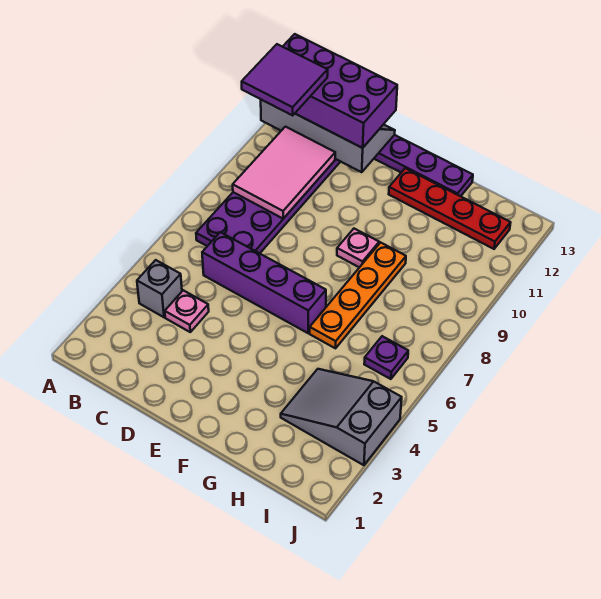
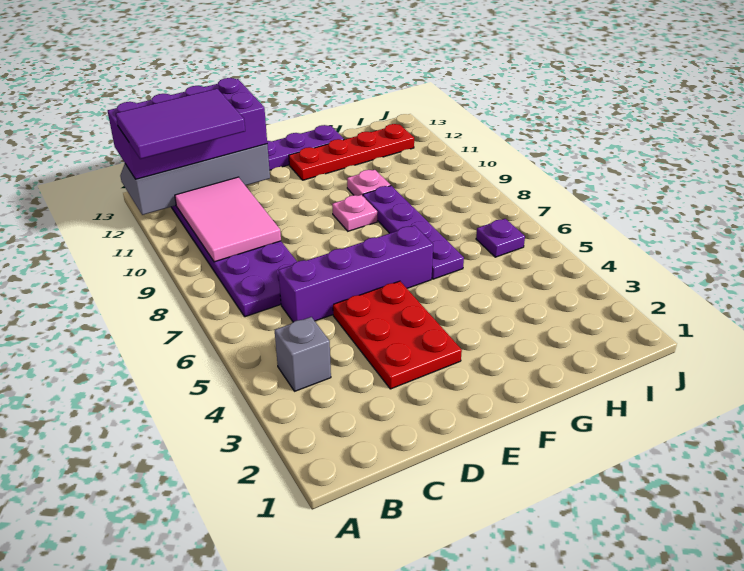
purple 2x2 tile [242,44,328,115] -> purple 2x3 tile [116,89,245,159]
pink 1x1 plate [165,290,209,332] -> pink 1x1 plate moved to [347,170,391,196]
none -> red 2x3 plate [333,281,462,389]
orange 1x4 plate [310,243,406,348] -> purple 1x4 plate [363,186,464,279]
grey 2x3 slope [281,369,402,465] -> none

